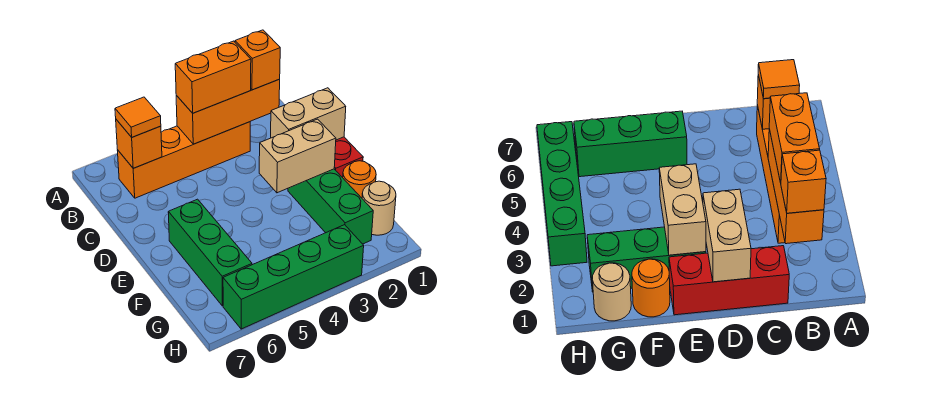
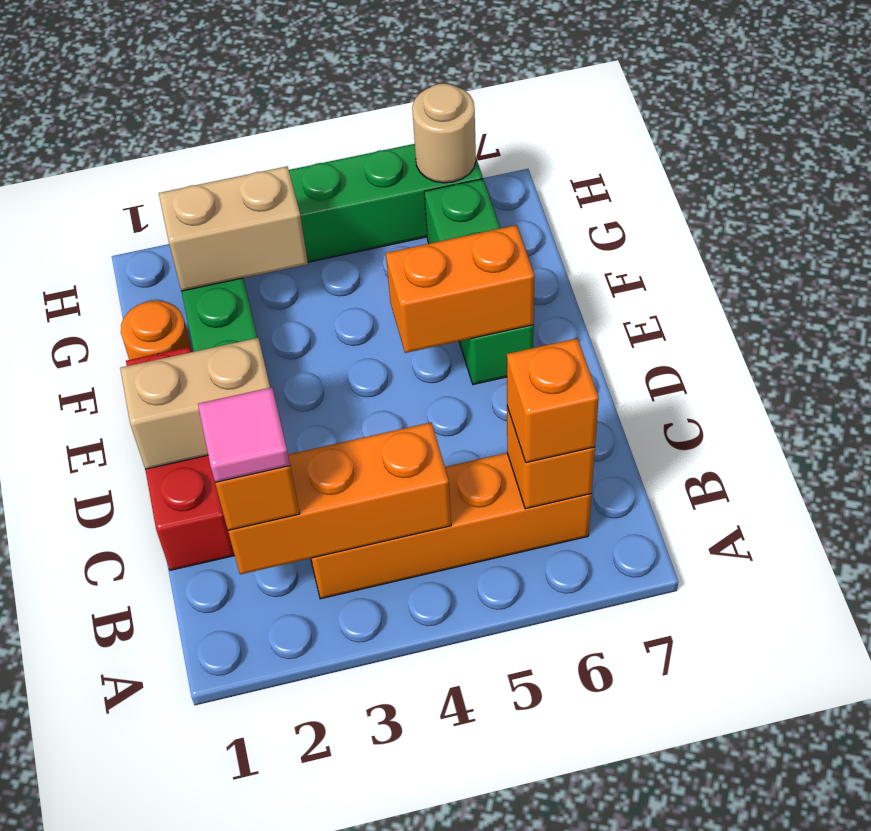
none -> pink 1x1 tile [198,387,290,482]
orange 1x2 brick [175,41,251,113] -> orange 1x2 brick moved to [386,225,535,353]
orange 1x1 tile [115,97,161,137] -> orange 1x1 brick [507,338,599,463]
tan 1x2 brick [259,119,336,193] -> tan 1x2 brick moved to [159,166,308,291]
tan 1x1 round brick [362,181,396,235] -> tan 1x1 round brick moved to [412,83,476,183]

